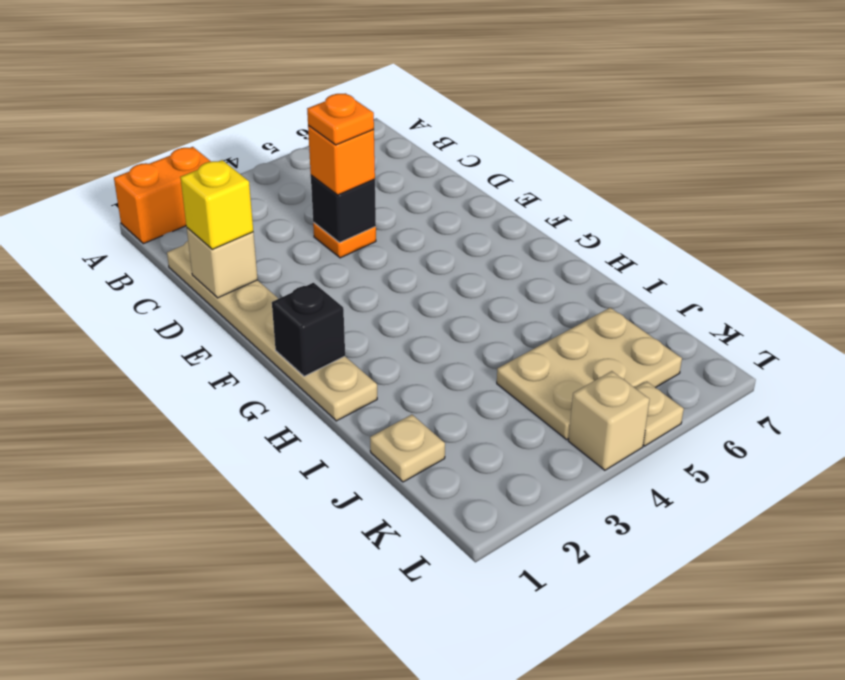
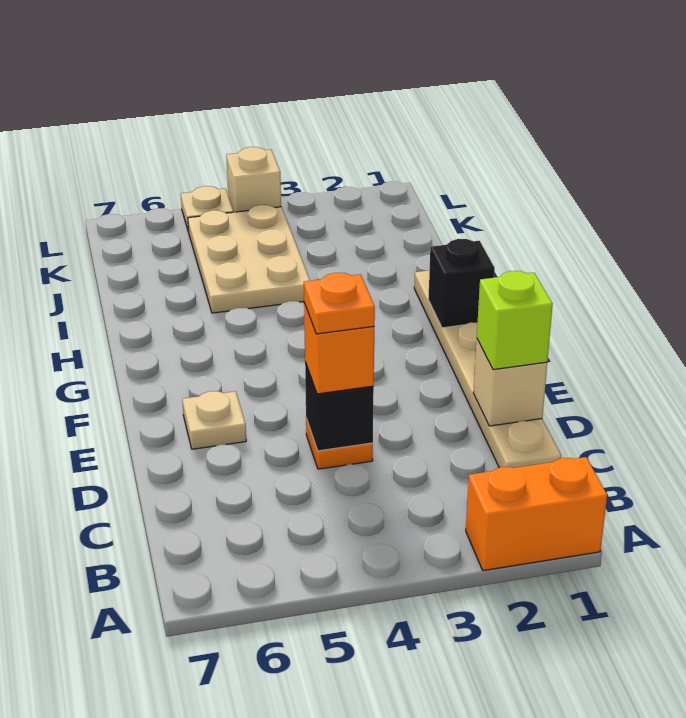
yellow 1x1 brick [180,160,253,249] -> lime 1x1 brick [477,271,553,370]
tan 1x1 plate [370,415,445,482] -> tan 1x1 plate moved to [182,391,246,449]
tan 2x3 plate [497,308,682,440] -> tan 2x3 plate turned to [188,205,310,313]

